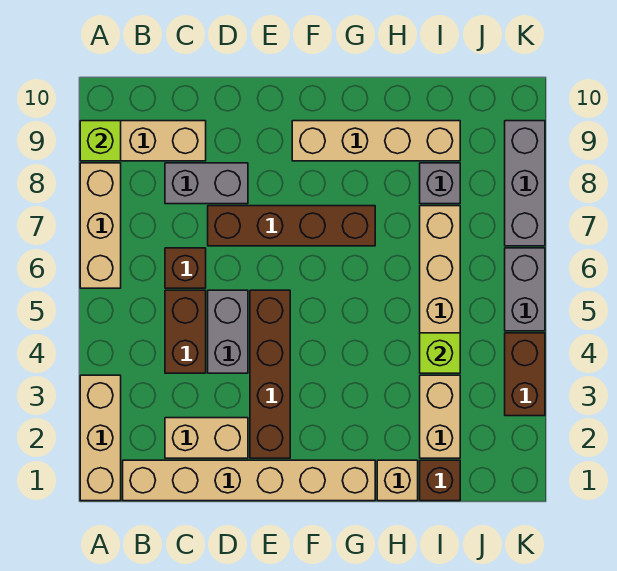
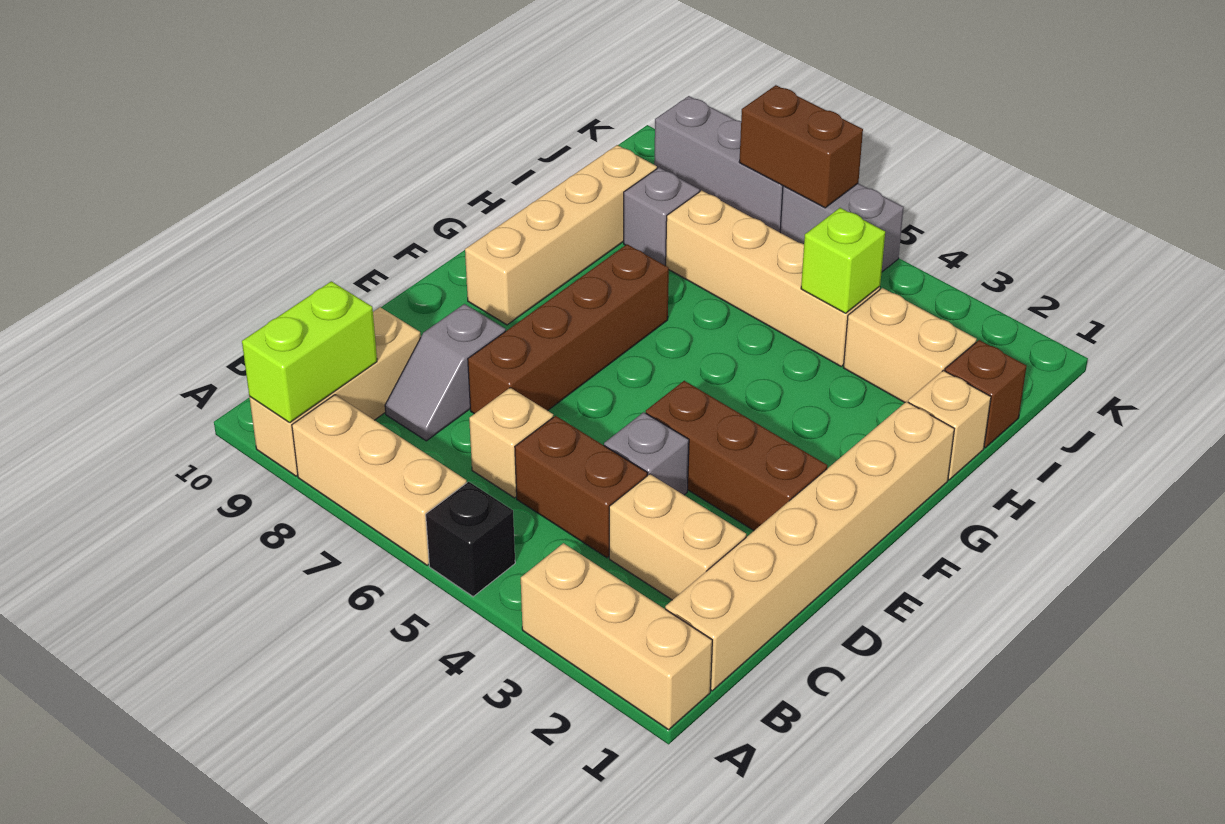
none -> black 1x1 brick [426,482,515,597]
lime 1x1 brick [80,121,121,161] -> lime 1x2 brick [242,281,377,423]
tan 1x2 brick [165,418,248,458] -> tan 1x2 brick turned to [609,474,746,600]
brown 1x1 brick [165,248,206,288] -> tan 1x1 brick [469,388,553,498]
grey 1x2 brick [165,163,248,204] -> grey 1x2 slope [385,304,506,441]
grey 1x2 brick [208,290,248,373] -> grey 1x1 brick [604,412,689,495]
brown 1x4 brick [250,290,290,458] -> brown 1x3 brick [646,381,827,530]
brown 1x2 brick [505,333,545,416] -> brown 1x2 brick moved to [739,85,863,208]

